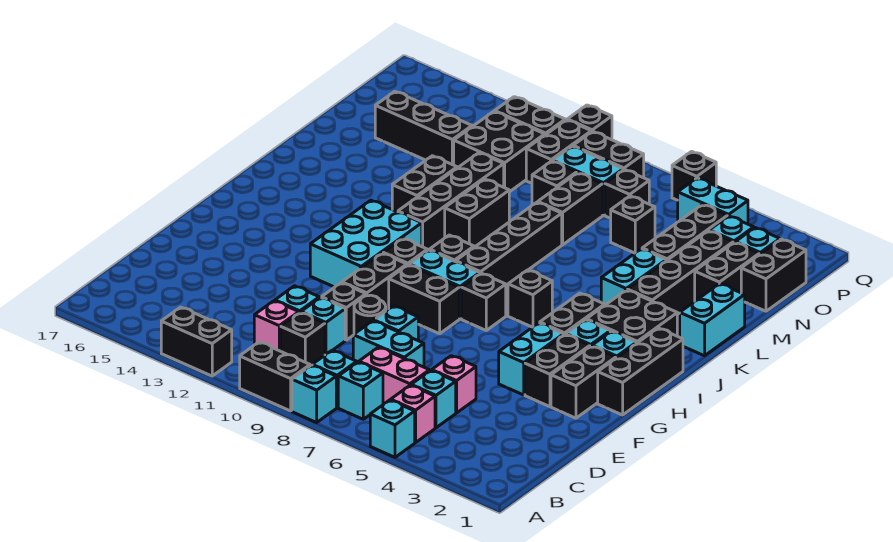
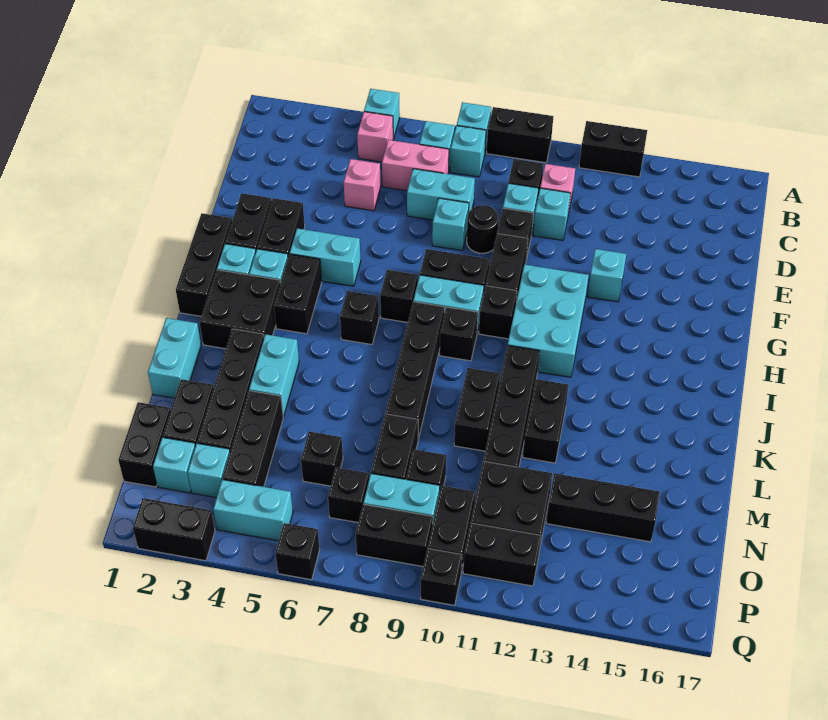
cyan 1x1 brick [411,370,456,428] -> cyan 1x1 brick moved to [588,249,626,302]
cyan 1x2 brick [499,323,564,395] -> cyan 1x2 brick turned to [290,228,361,286]
none -> black 1x2 brick [133,498,215,561]

